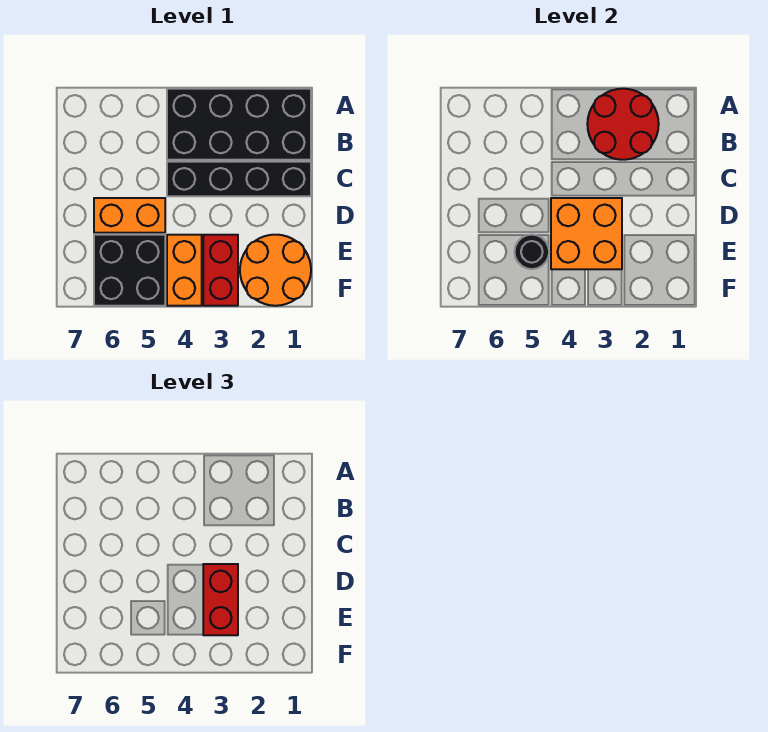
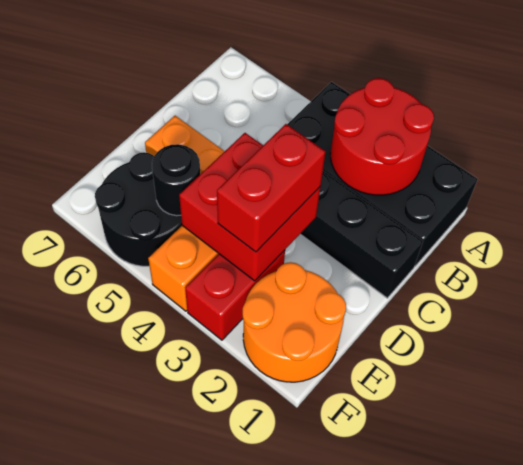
orange 2x2 brick [551,198,622,269] -> red 2x2 brick [179,133,320,281]
black 2x2 brick [94,235,165,306] -> black 2x2 round brick [95,152,182,266]

